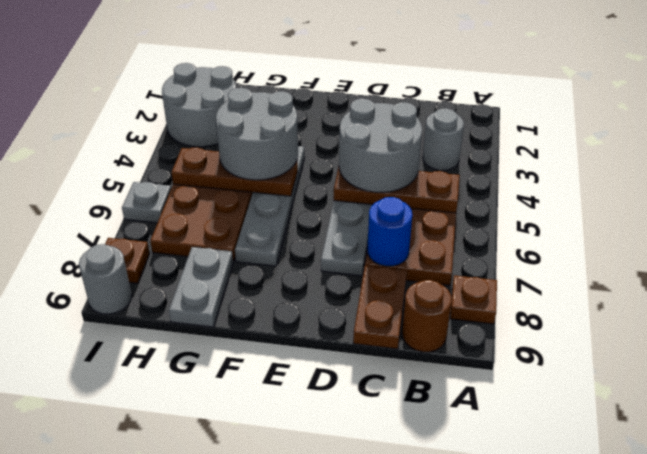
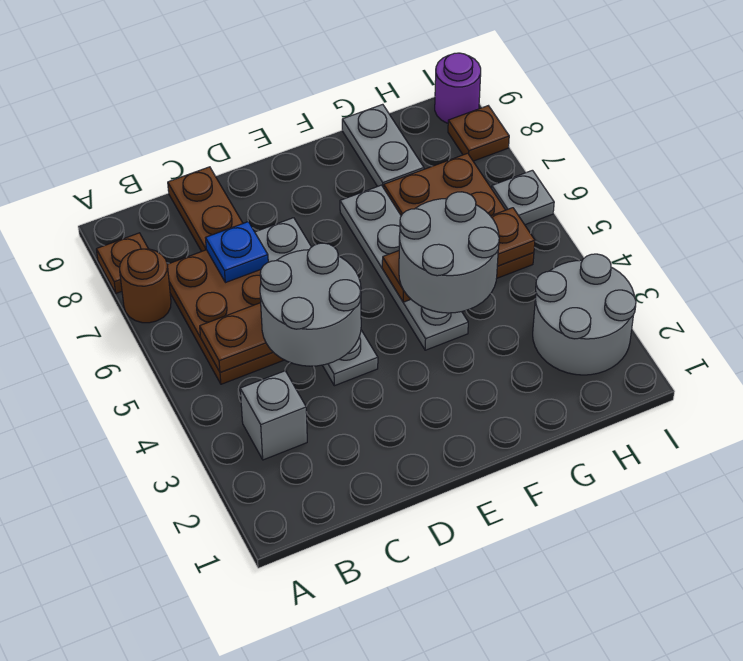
grey 1x1 round brick [423,108,464,170] -> grey 1x1 brick [240,371,307,460]
brown 1x1 round brick [402,280,452,352] -> brown 1x1 round brick moved to [120,249,171,323]
blue 1x1 round brick [367,197,412,266] -> blue 1x1 plate [206,222,268,283]
grey 1x1 round brick [79,244,132,314] -> purple 1x1 round brick [435,53,481,123]

